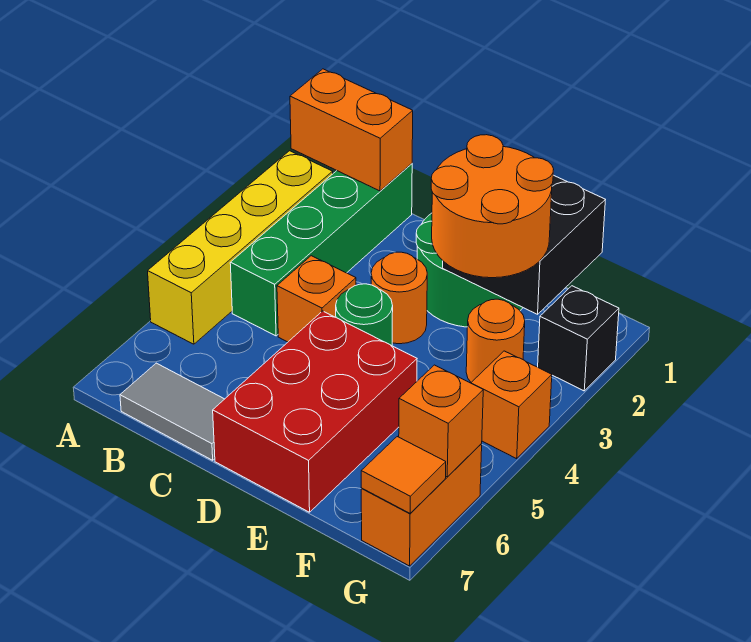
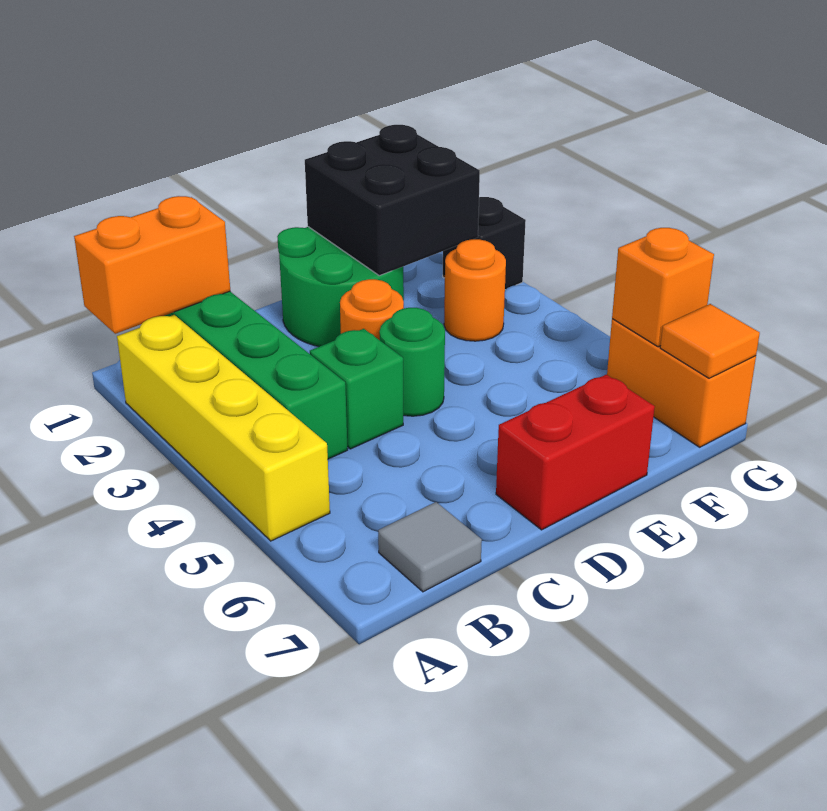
grey 1x2 tile [120,363,224,460] -> grey 1x1 tile [378,502,482,592]
orange 1x1 brick [277,256,356,342] -> green 1x1 brick [310,329,403,449]
red 2x3 brick [213,311,417,512] -> red 1x2 brick [496,374,655,530]
orange 2x2 round brick [431,135,554,278] -> none
orange 1x1 brick [471,351,552,459] -> none

